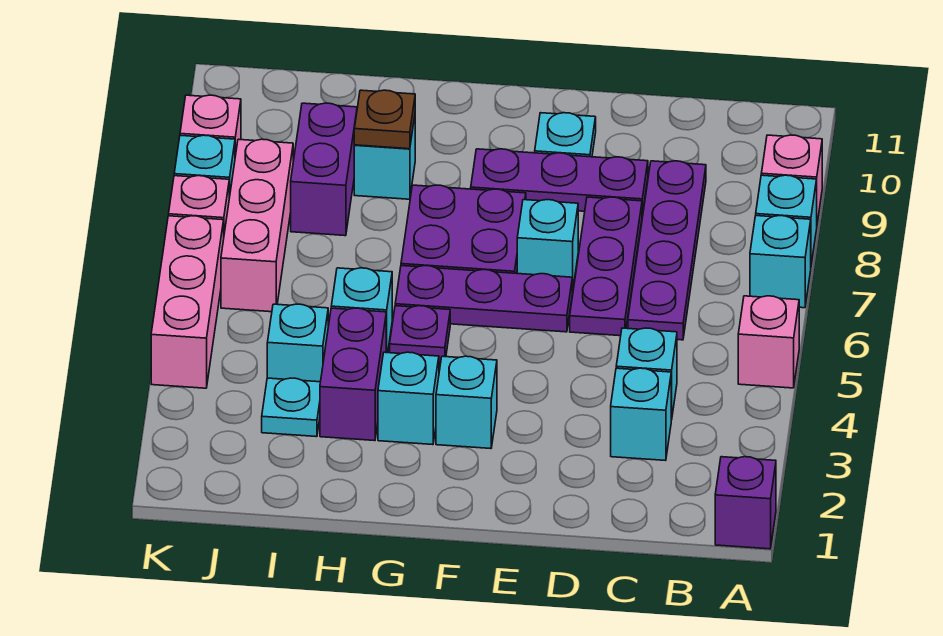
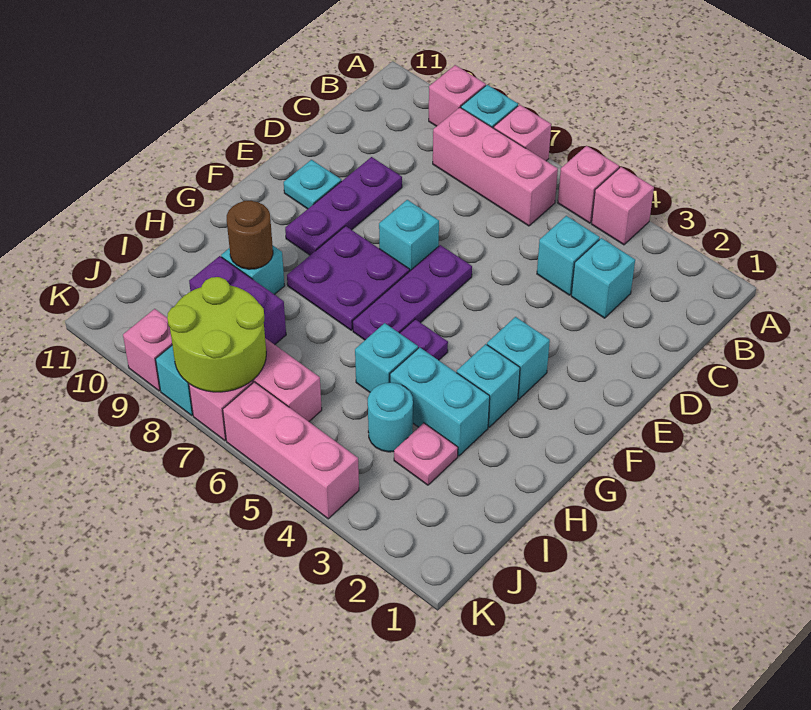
purple 1x1 brick [715,457,776,549] -> none
none -> pink 1x1 brick [592,167,654,245]
cyan 1x1 brick [750,216,811,308] -> pink 1x1 brick [494,105,551,161]
none -> pink 1x3 brick [433,107,558,226]
purple 1x4 plate [628,161,706,340] -> none
purple 1x3 plate [570,197,642,336] -> none
purple 1x2 brick [320,308,386,441] -> cyan 1x2 brick [390,347,490,456]
brown 1x1 plate [354,90,415,149] -> brown 1x1 round brick [227,201,273,269]
cyan 1x1 plate [262,378,320,437] -> pink 1x1 plate [394,423,458,485]
cyan 1x1 brick [267,304,328,382] -> cyan 1x1 round brick [368,383,413,452]
none -> lime 2x2 round brick [167,277,266,392]

